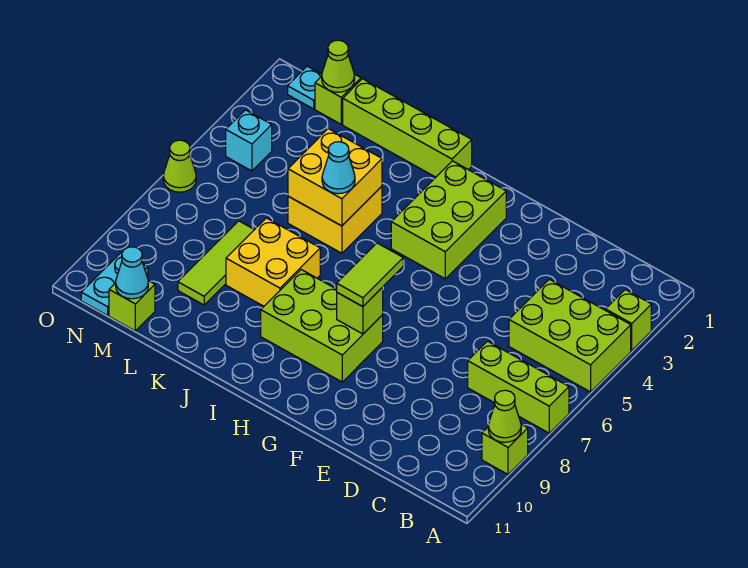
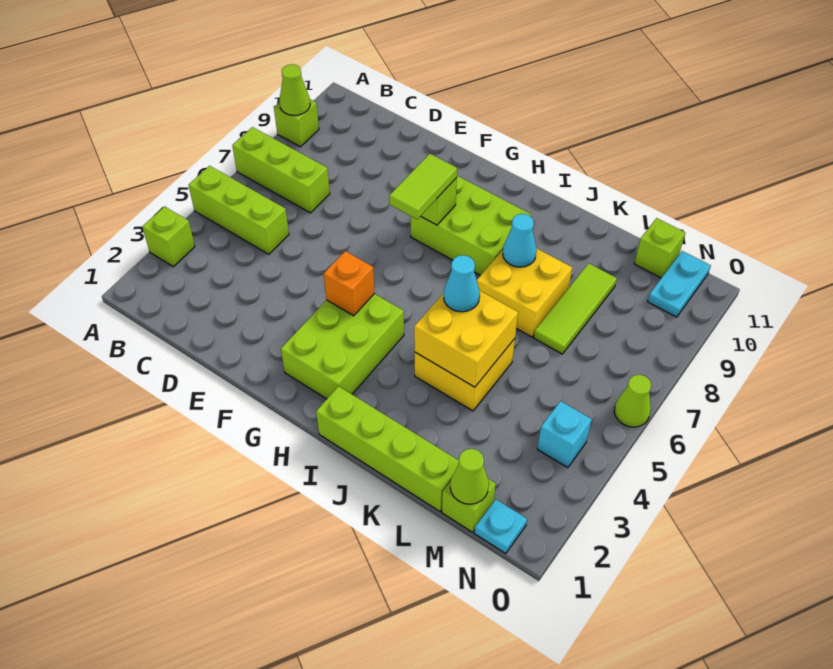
lime 2x3 brick [509,279,631,392] -> lime 1x3 brick [189,166,289,254]
none -> orange 1x1 brick [324,251,374,316]
cyan 1x1 cone [116,247,148,299] -> cyan 1x1 cone moved to [503,214,537,267]

